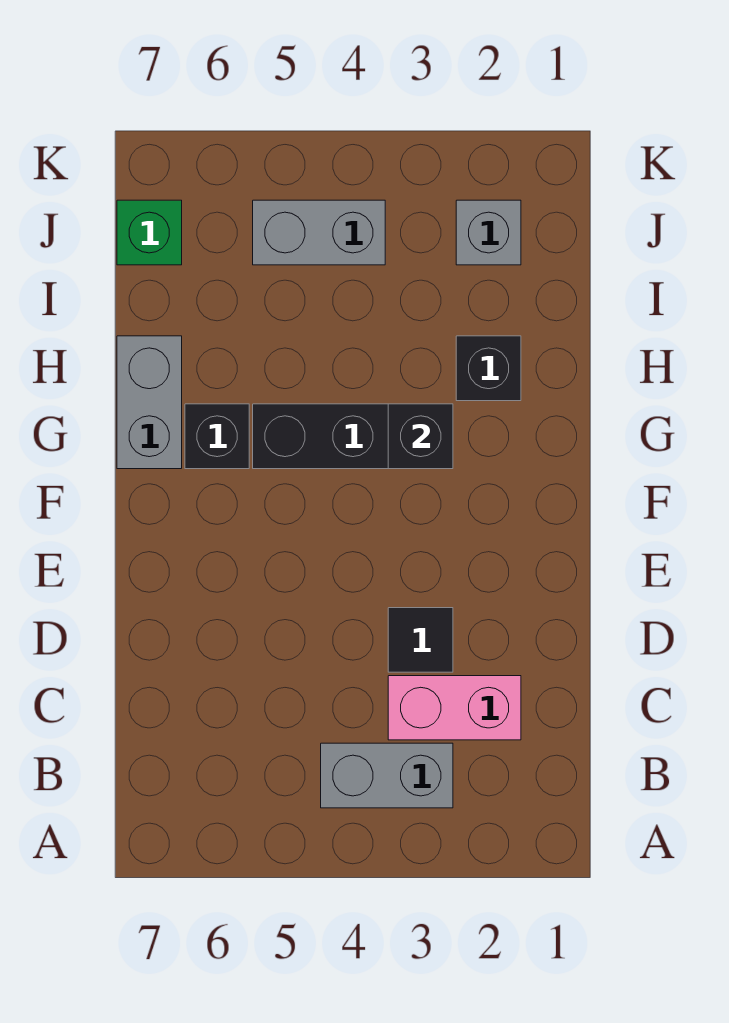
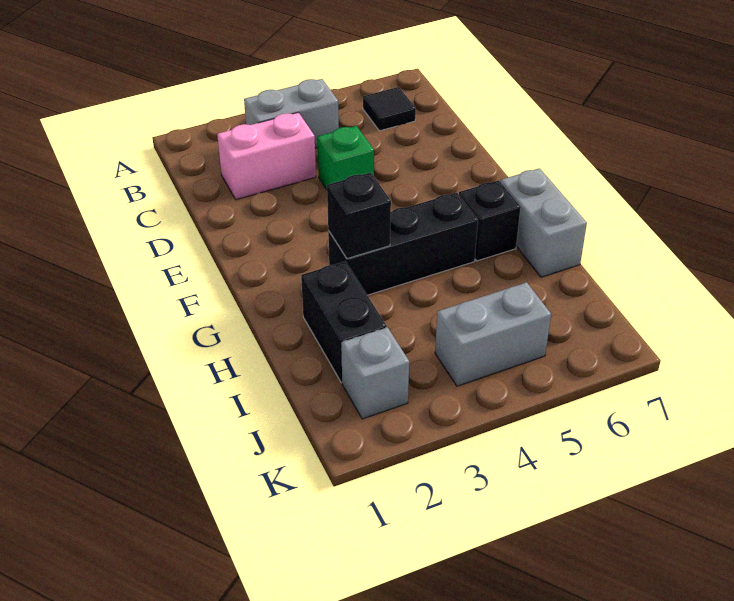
black 1x1 tile [388,608,453,672] -> black 1x1 tile moved to [363,87,416,131]
black 1x1 brick [456,336,521,401] -> black 1x2 brick [301,261,387,383]
green 1x1 brick [117,200,182,265] -> green 1x1 brick moved to [317,126,374,190]

